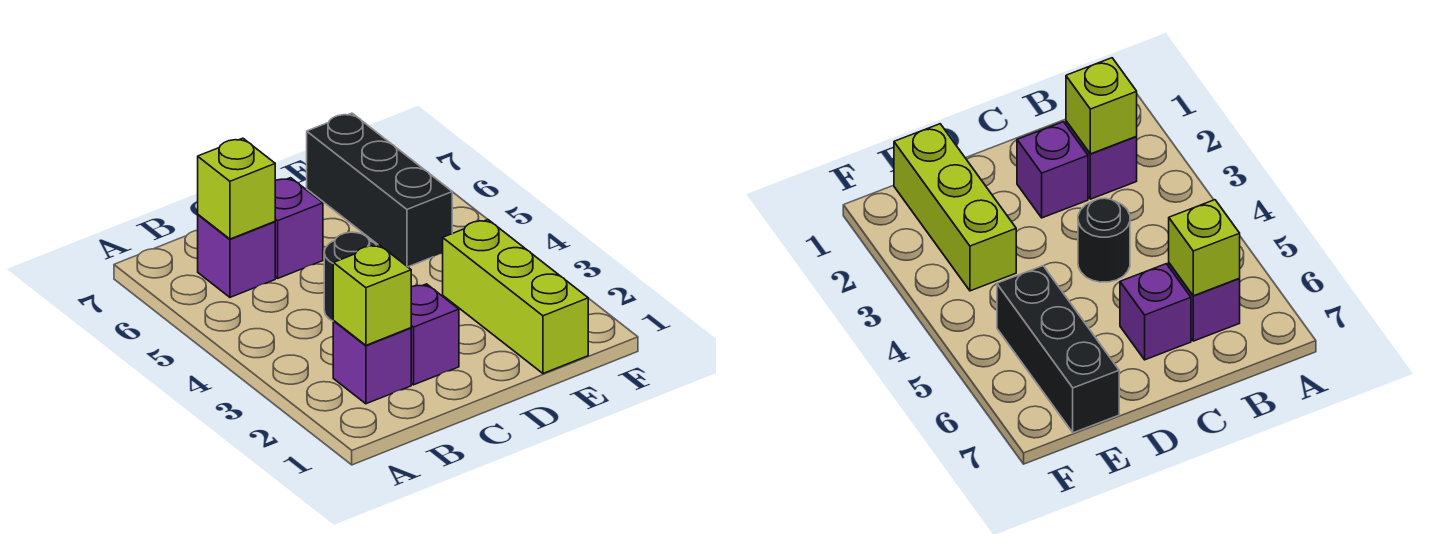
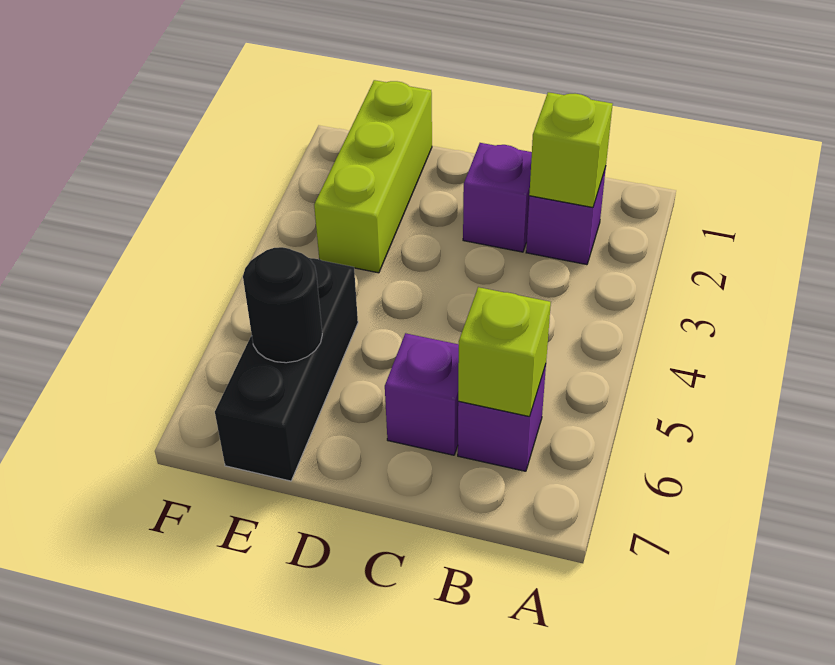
black 1x1 round brick [324,232,376,321] -> black 1x1 round brick moved to [243,247,322,363]

